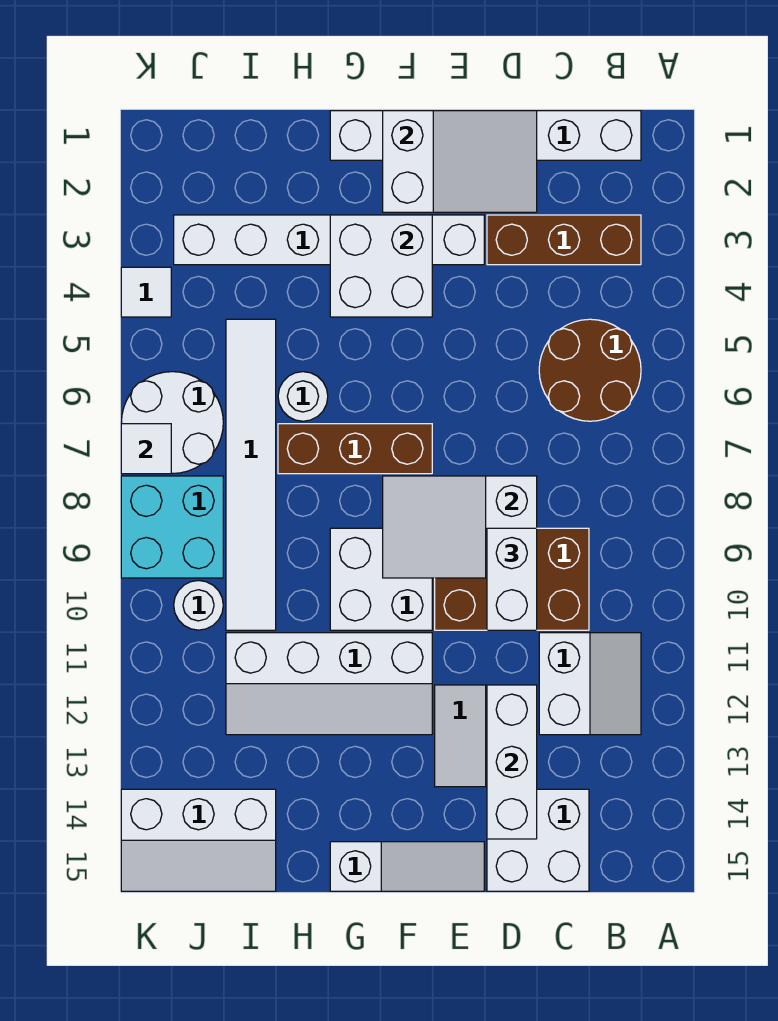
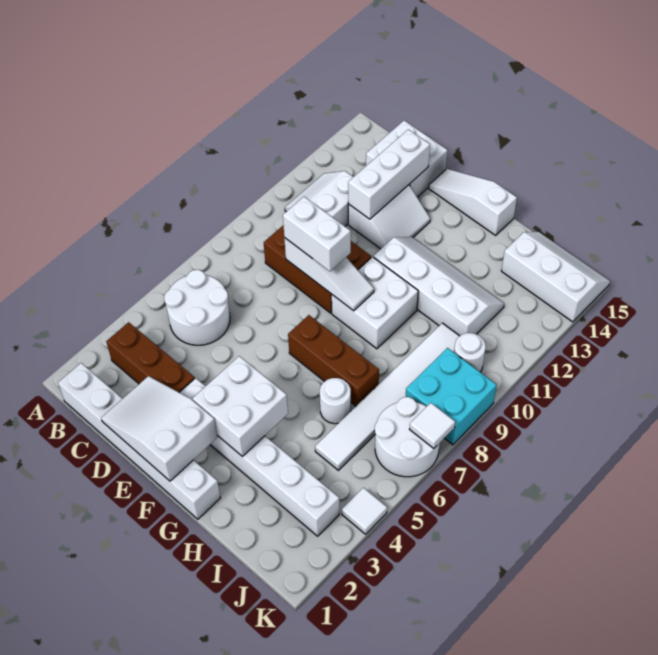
brown 2x2 round brick [539,319,641,421] -> white 2x2 round brick [164,270,230,345]
white 2x3 slope [383,476,537,578] -> white 1x3 slope [284,238,374,311]
white 1x2 brick [487,528,537,630] -> white 1x2 brick turned to [283,197,351,271]

